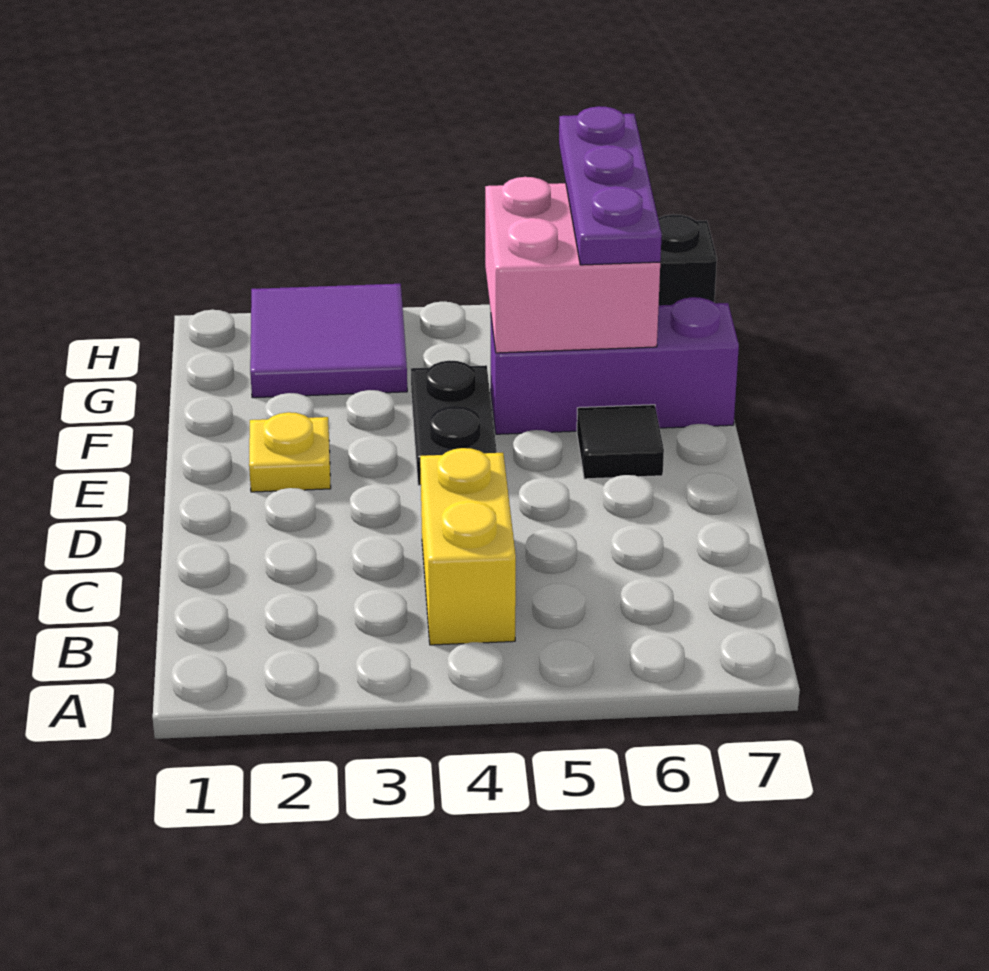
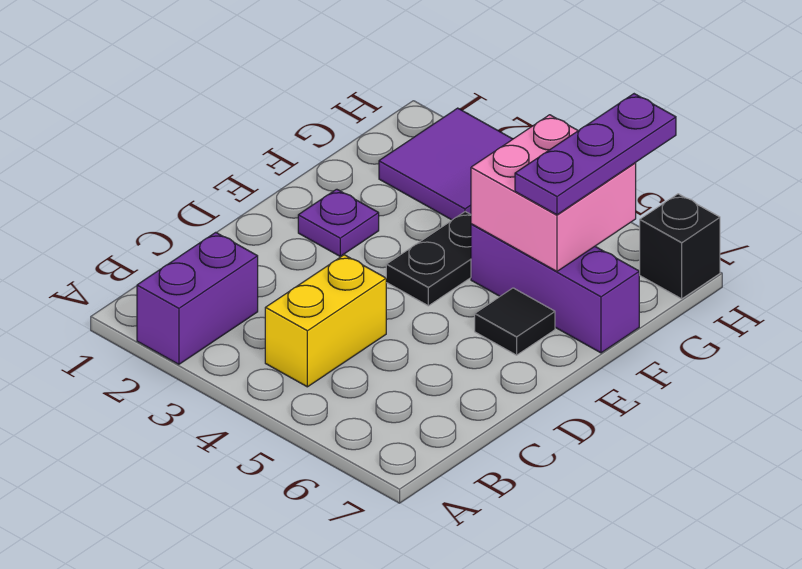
none -> purple 1x2 brick [137,232,258,364]
yellow 1x1 plate [249,412,331,492] -> purple 1x1 plate [298,189,379,256]

